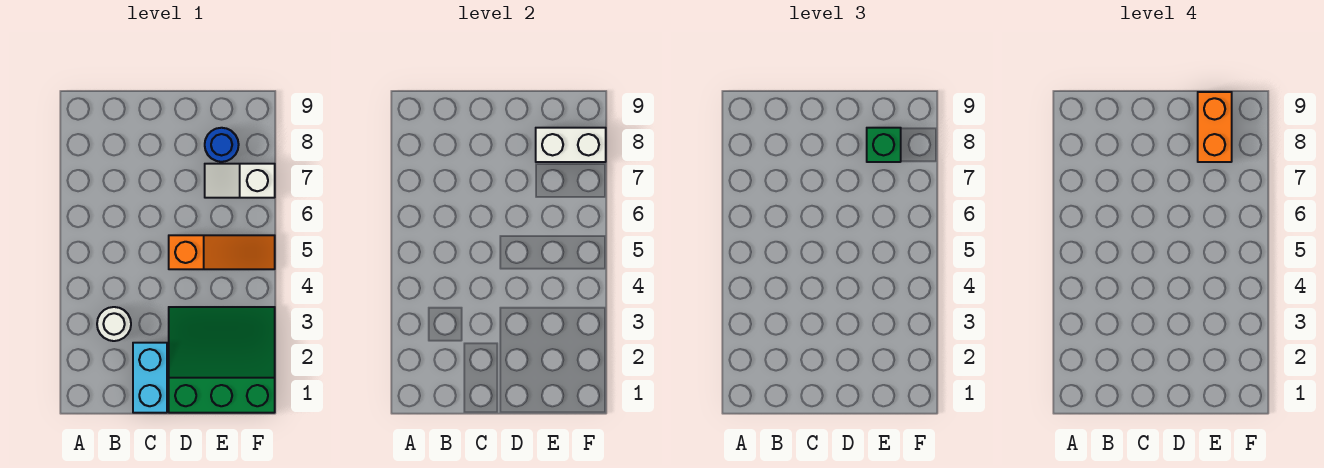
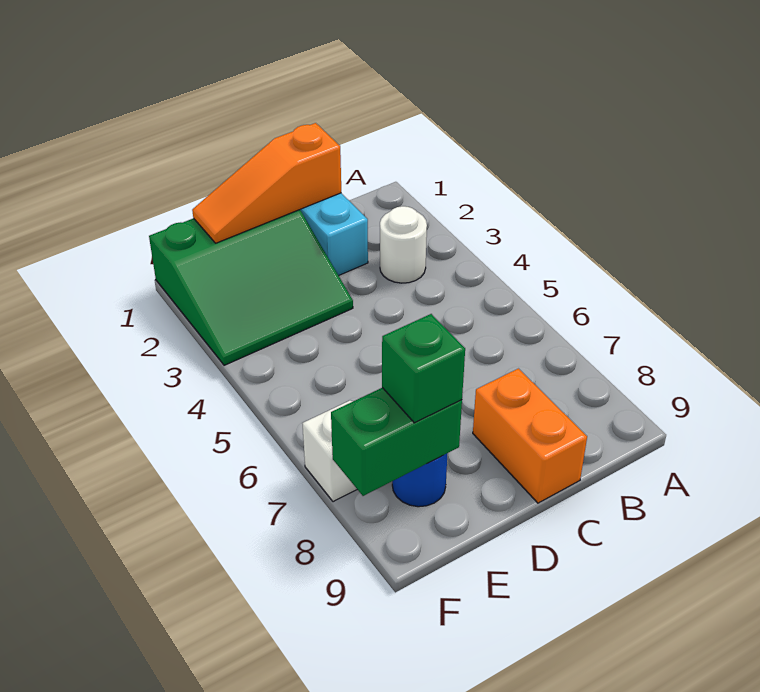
orange 1x3 slope [169,235,275,269] -> orange 1x3 slope moved to [192,123,341,243]
white 1x2 brick [536,128,606,162] -> green 1x2 brick [331,388,462,496]
orange 1x2 brick [1198,92,1232,162] -> orange 1x2 brick moved to [473,369,587,503]

